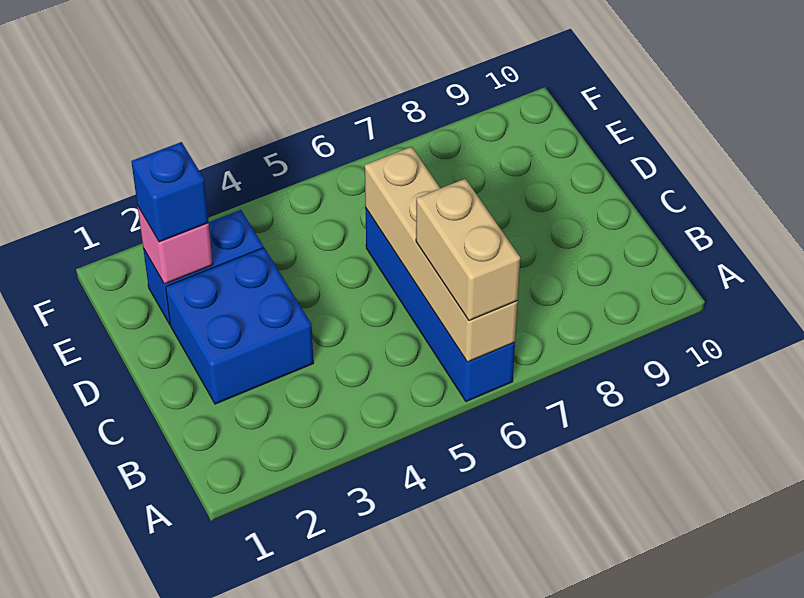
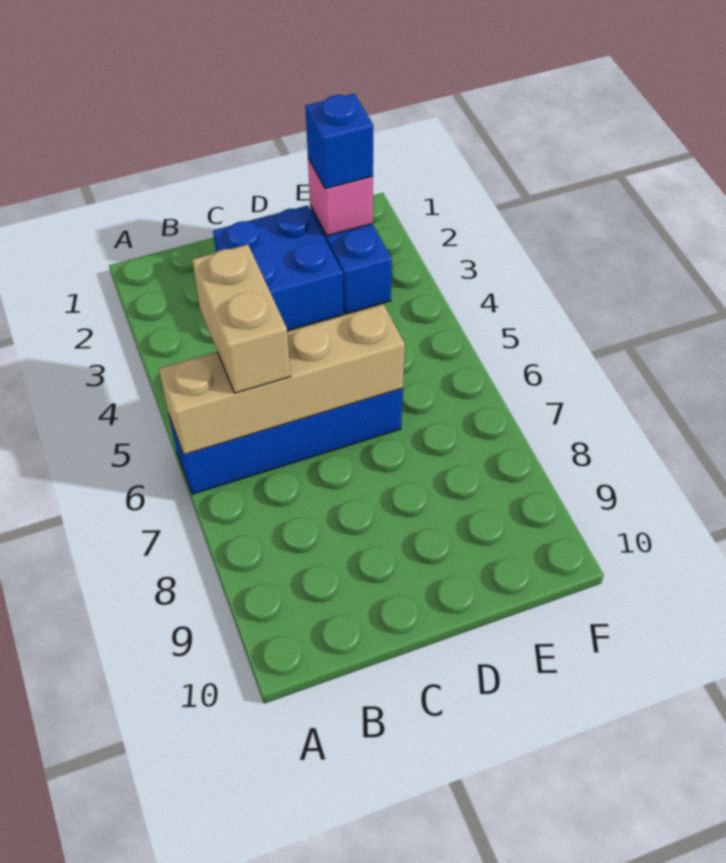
tan 1x2 brick [416,179,520,321] -> tan 1x2 brick turned to [192,244,291,393]

